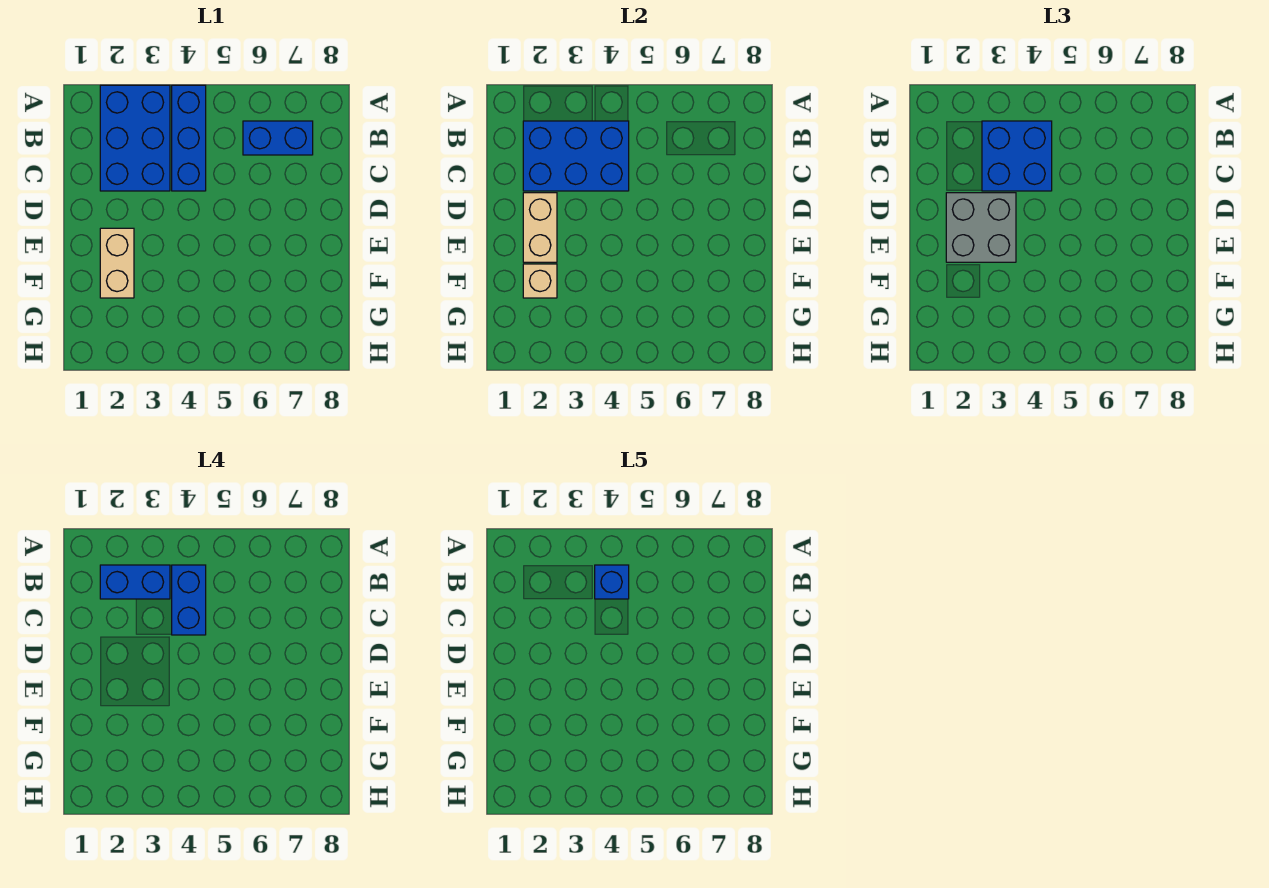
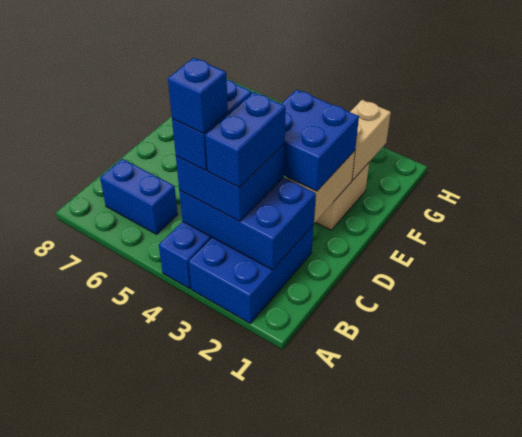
blue 1x2 brick [100,565,170,599] -> blue 1x2 brick turned to [205,92,286,187]
grey 2x2 brick [946,193,1016,262] -> blue 2x2 brick [281,90,359,191]
tan 1x1 brick [523,264,557,298] -> tan 1x2 brick [350,100,391,180]

